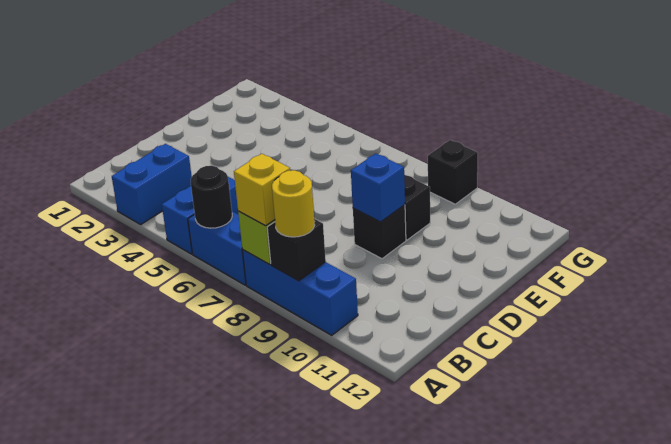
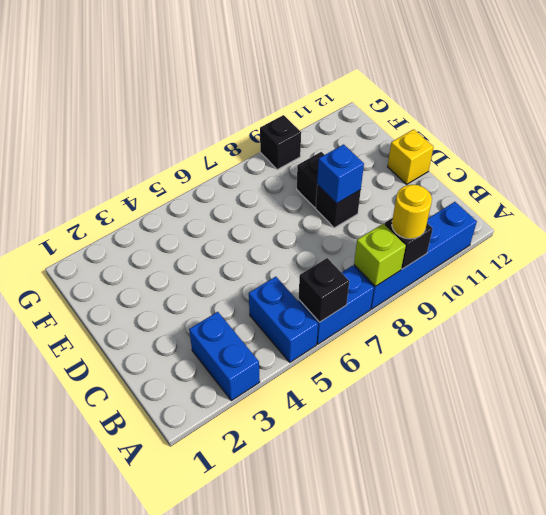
black 1x1 round brick [191,166,232,228] -> black 1x1 brick [299,258,349,322]
blue 1x3 brick [243,250,358,335] -> blue 1x4 brick [354,202,477,309]
yellow 1x1 brick [234,154,290,226] -> yellow 1x1 brick moved to [388,129,434,184]

